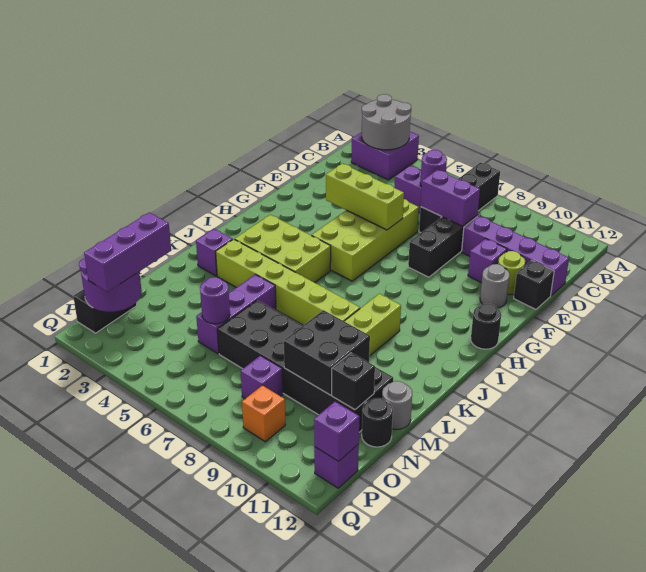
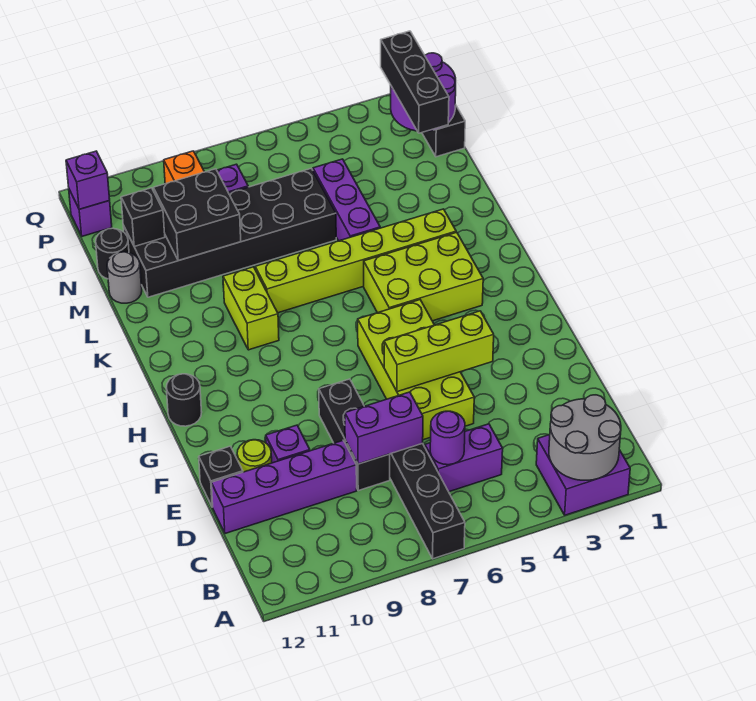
grey 1x1 round brick [480,264,510,308] -> none
purple 1x1 brick [196,229,233,276] -> none
purple 1x3 brick [84,212,171,292] -> black 1x3 brick [381,31,449,133]
purple 1x1 round brick [200,277,230,324] -> none

